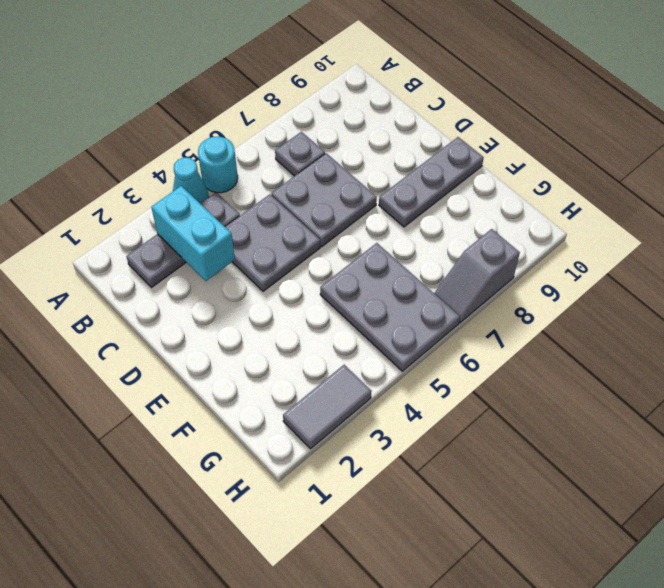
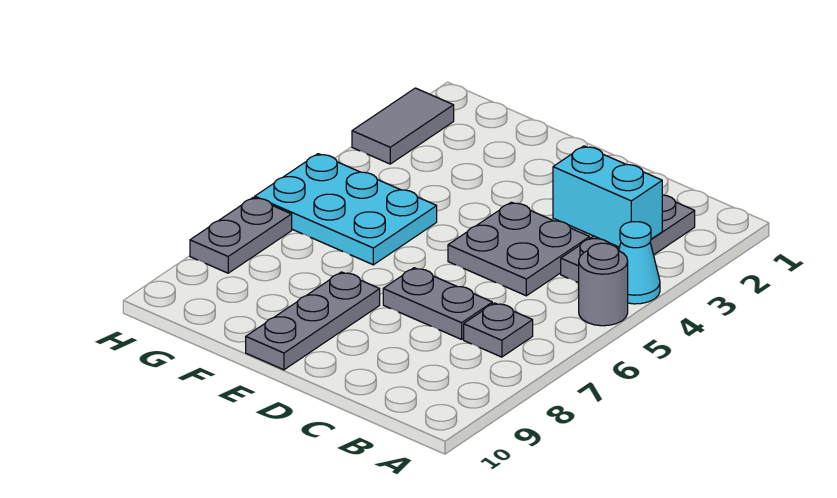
cyan 1x1 round brick [198,137,238,193] -> grey 1x1 round brick [579,243,628,326]
grey 2x2 plate [271,153,377,247] -> grey 1x2 plate [383,268,492,339]
grey 2x3 plate [320,243,460,371] -> cyan 2x3 plate [255,154,437,265]
grey 1x2 slope [434,229,520,323] -> grey 1x2 plate [190,197,292,273]

